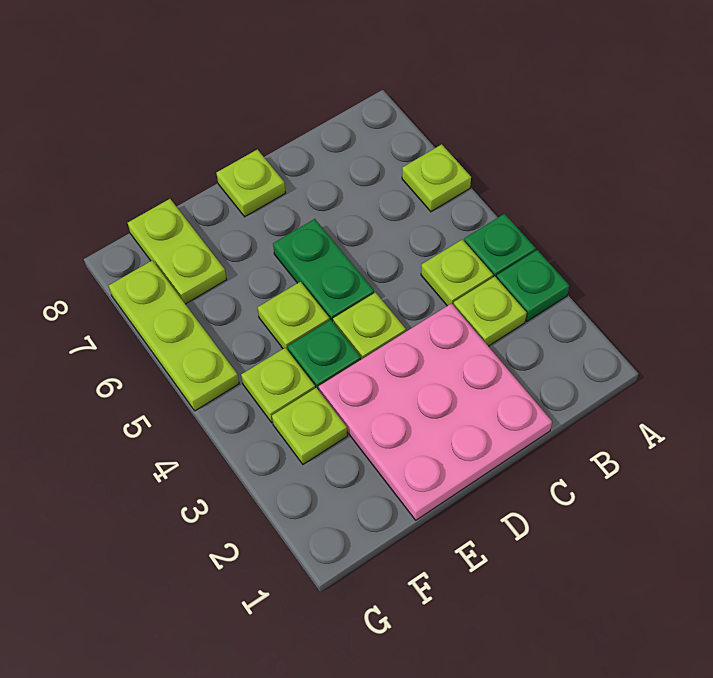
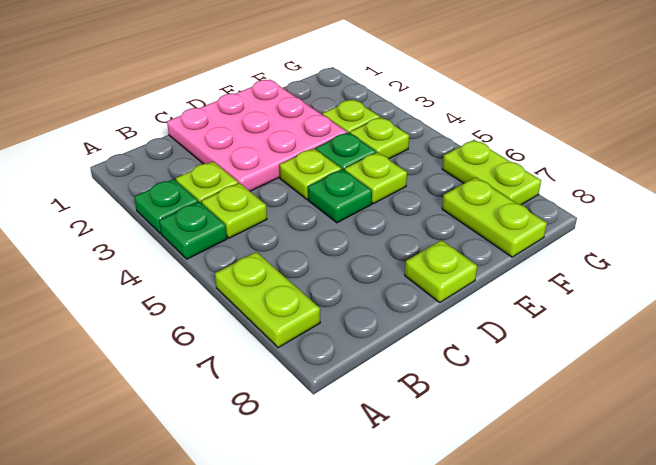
lime 1x1 plate [402,144,471,212] -> lime 1x2 plate [215,252,320,348]
green 1x2 plate [273,219,374,322] -> green 1x1 plate [308,169,372,223]
lime 1x3 plate [109,260,239,411] -> lime 1x2 plate [442,140,541,205]

